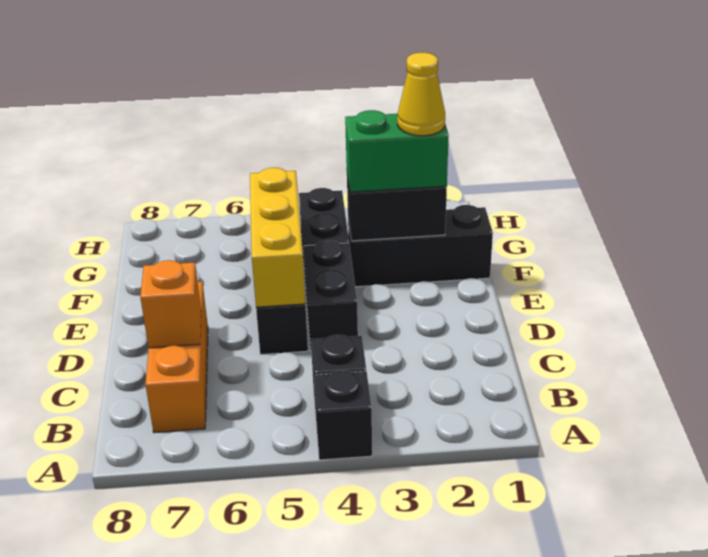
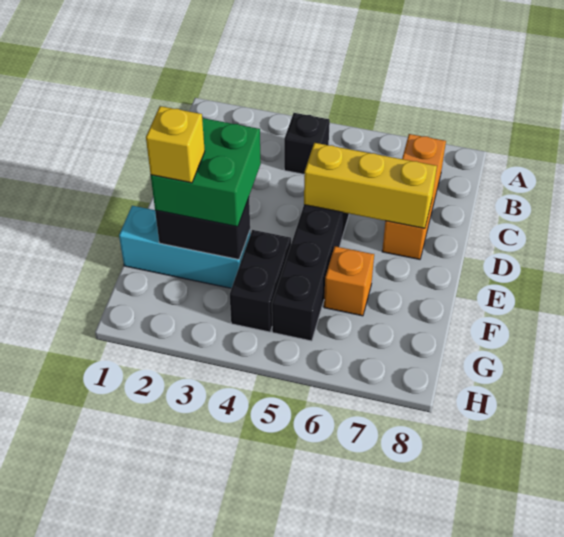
black 1x1 brick [314,371,372,460] -> none
orange 1x1 brick [140,260,201,348] -> orange 1x1 brick moved to [324,246,374,316]
black 1x2 brick [303,241,358,351] -> none
yellow 1x3 brick [250,168,305,307] -> yellow 1x3 brick turned to [304,143,437,228]
black 1x3 brick [348,205,493,287] -> cyan 1x3 brick [119,206,250,288]
green 1x2 brick [345,110,449,192] -> green 2x2 brick [151,118,261,227]
yellow 1x1 cone [397,53,445,136] -> yellow 1x1 brick [146,106,205,183]

